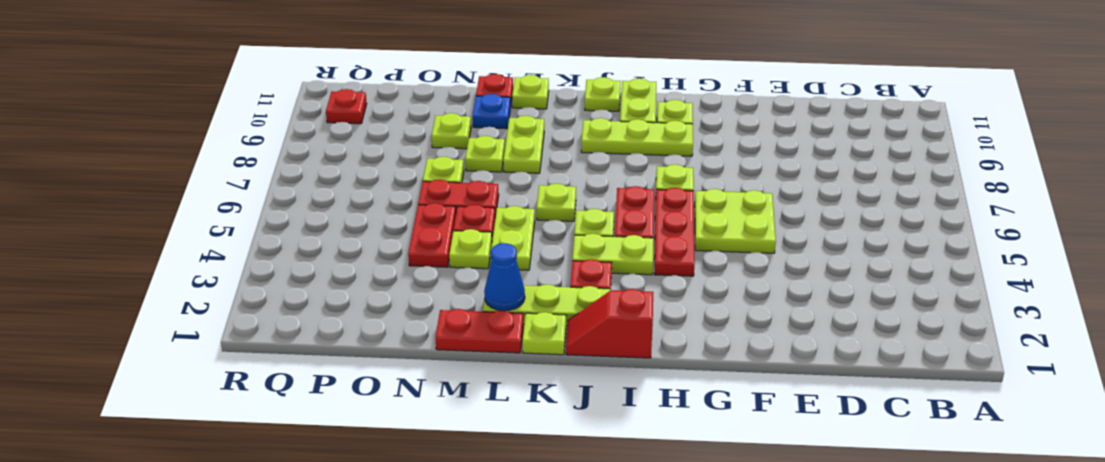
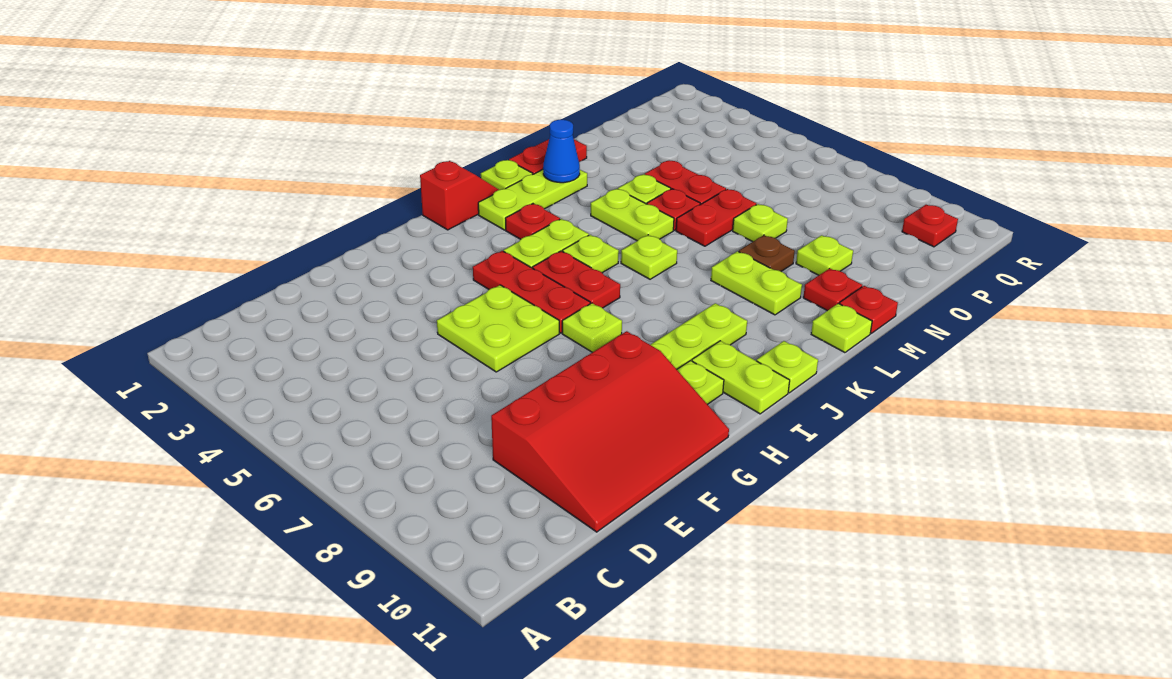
none -> red 3x4 slope [491,331,729,532]
lime 1x1 plate [465,136,505,172] -> brown 1x1 plate [739,235,795,271]
blue 1x1 plate [473,94,510,129] -> red 1x1 plate [803,268,862,311]

